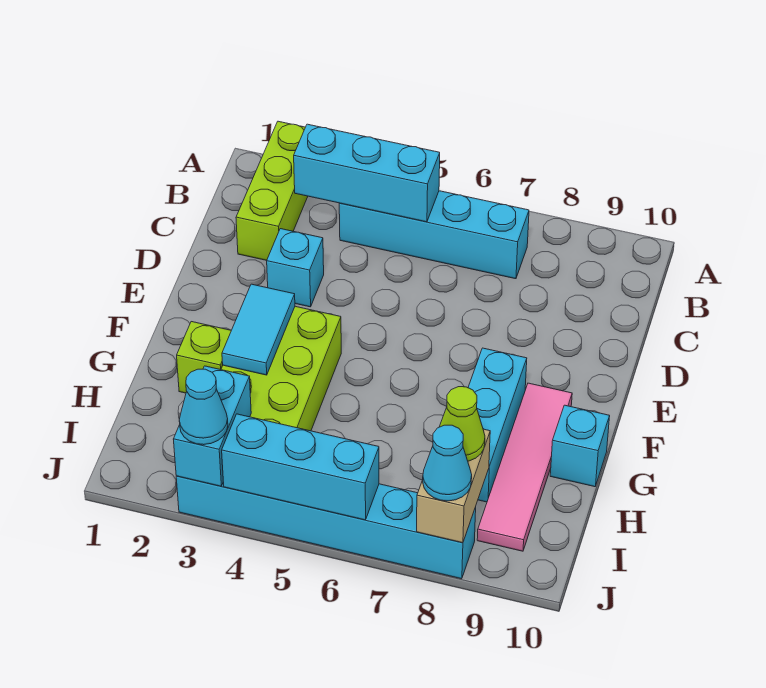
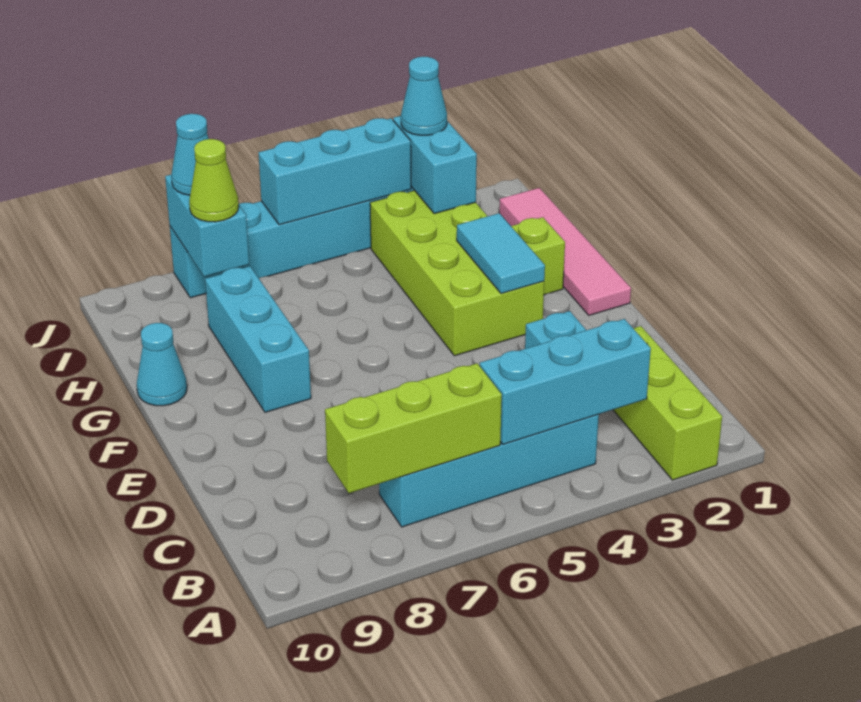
none -> lime 1x3 brick [325,363,502,493]
pink 1x4 tile [477,383,572,551] -> pink 1x4 tile moved to [499,188,631,315]
cyan 1x1 brick [550,405,610,487] -> cyan 1x1 cone [137,323,187,406]
tan 1x2 brick [417,429,490,543] -> cyan 1x2 brick [165,175,249,277]

